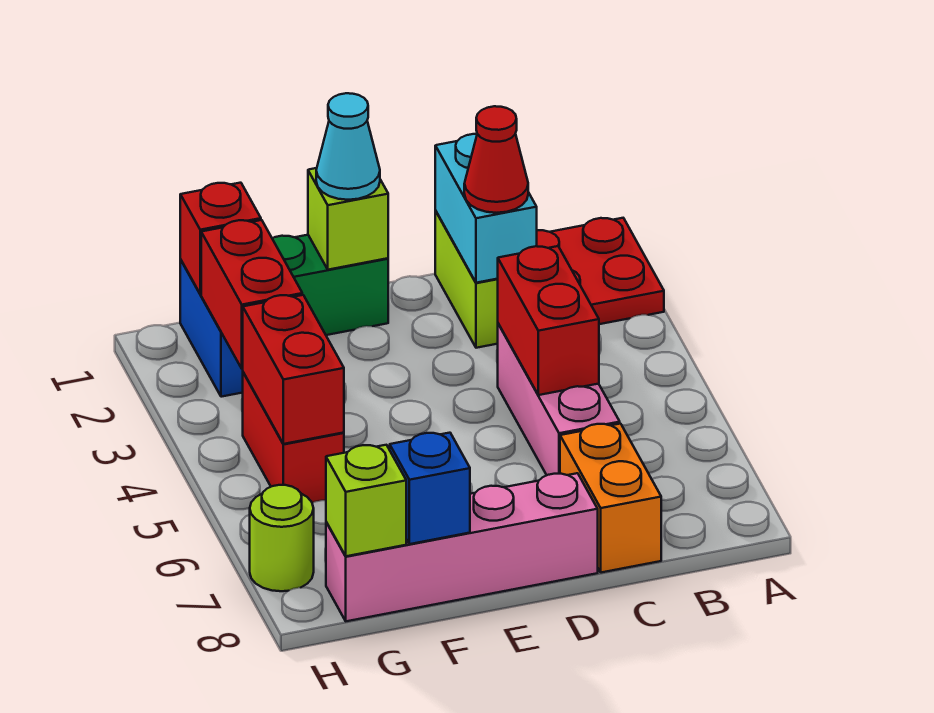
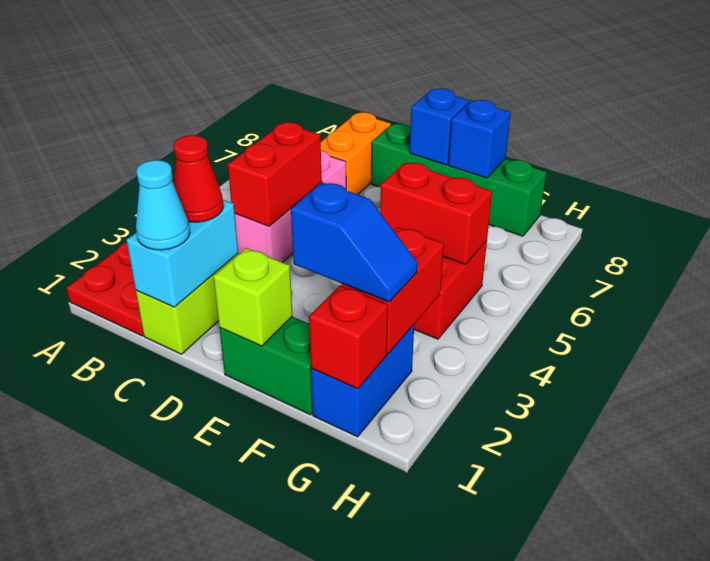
pink 1x4 brick [326,473,598,621] -> green 1x4 brick [371,124,546,236]
cyan 1x1 cone [316,93,380,200] -> cyan 1x1 cone moved to [136,160,190,250]
none -> blue 1x1 brick [410,88,470,165]
none -> blue 1x2 slope [291,182,417,302]
red 1x2 brick [243,295,344,444] -> red 1x2 brick turned to [380,163,492,264]
lime 1x1 brick [326,445,406,556] -> none
lime 1x1 round brick [250,485,314,591] -> none

